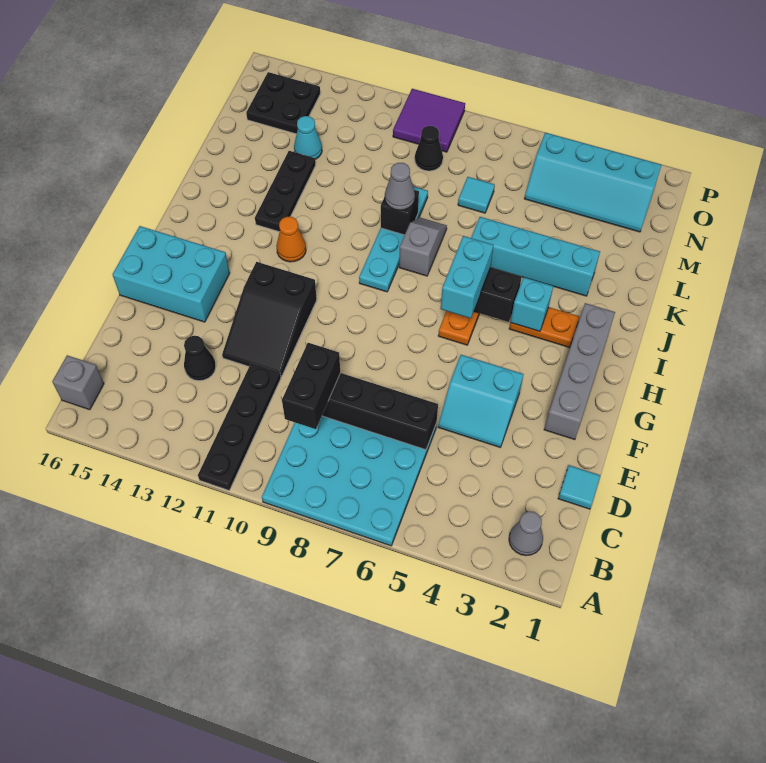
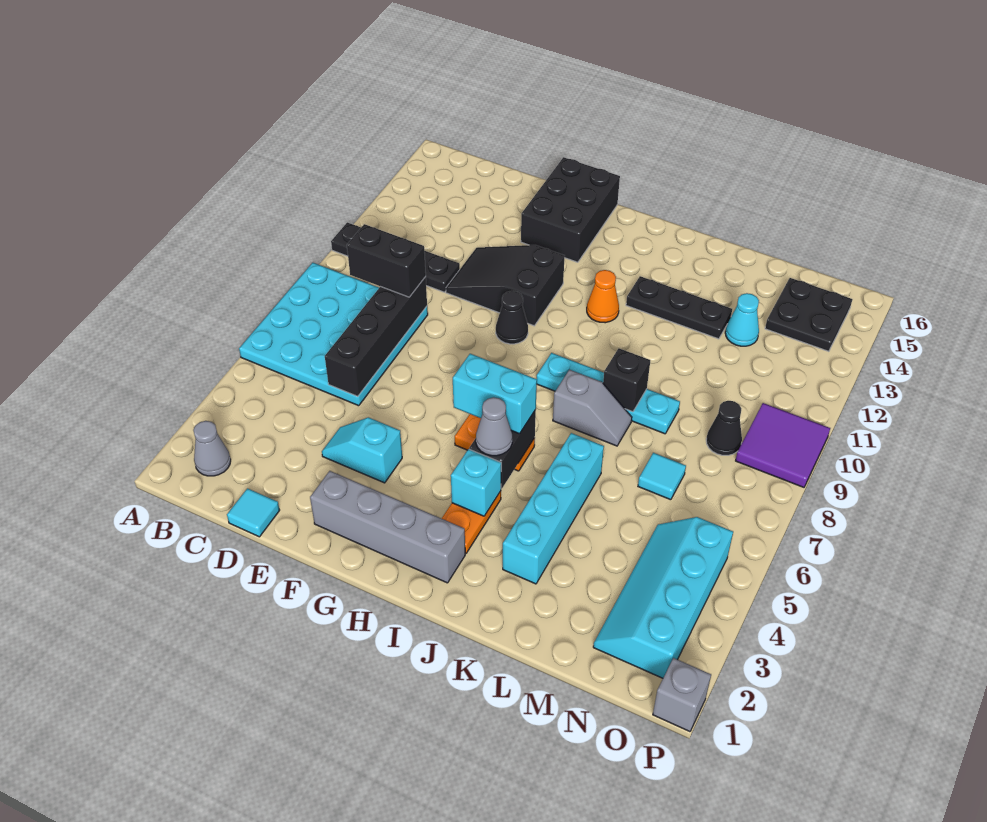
grey 1x1 brick [52,355,104,410] -> grey 1x1 brick moved to [653,658,711,732]
black 1x1 cone [184,336,216,381] -> black 1x1 cone moved to [496,291,528,344]
cyan 2x2 slope [438,355,523,447] -> cyan 1x2 slope [322,417,402,483]
cyan 2x3 brick [112,226,230,322] -> black 2x3 brick [521,157,620,262]
grey 1x1 cone [385,163,415,210] -> grey 1x1 cone moved to [476,397,512,456]

